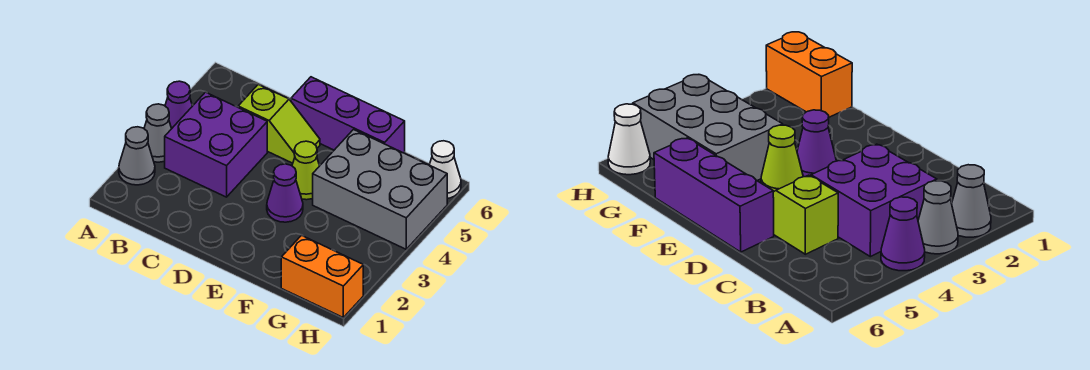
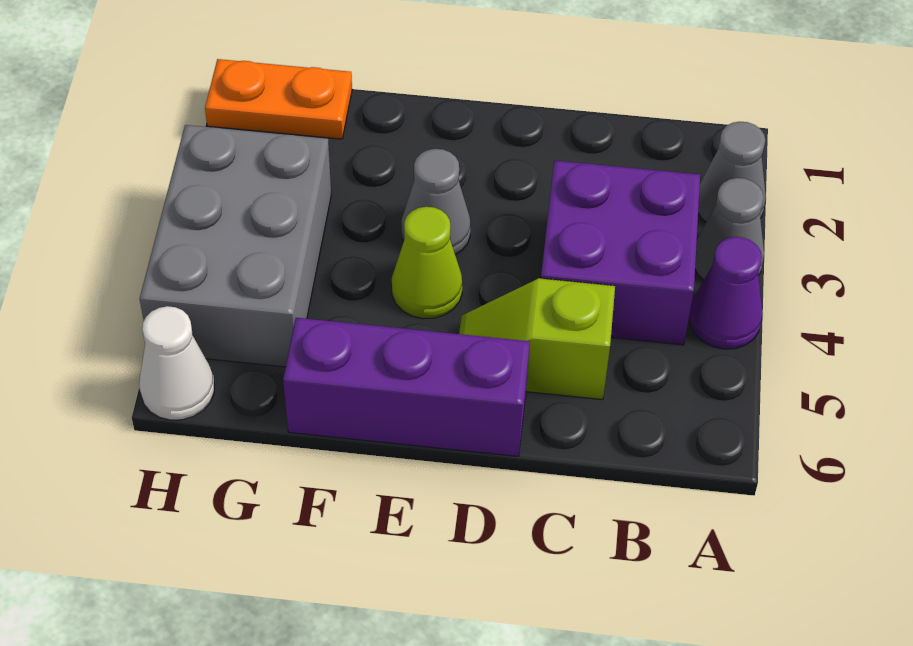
purple 1x1 cone [267,164,303,222] -> grey 1x1 cone [401,149,471,255]
grey 2x3 brick [313,130,447,249] -> grey 2x3 brick turned to [140,125,331,367]
orange 1x2 brick [281,235,363,317] -> orange 1x2 plate [205,59,352,139]

